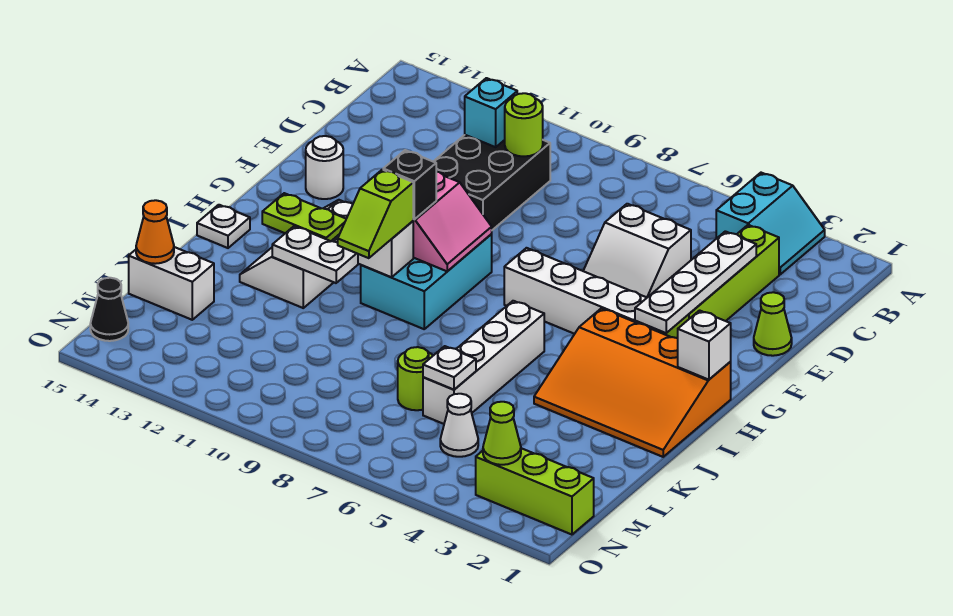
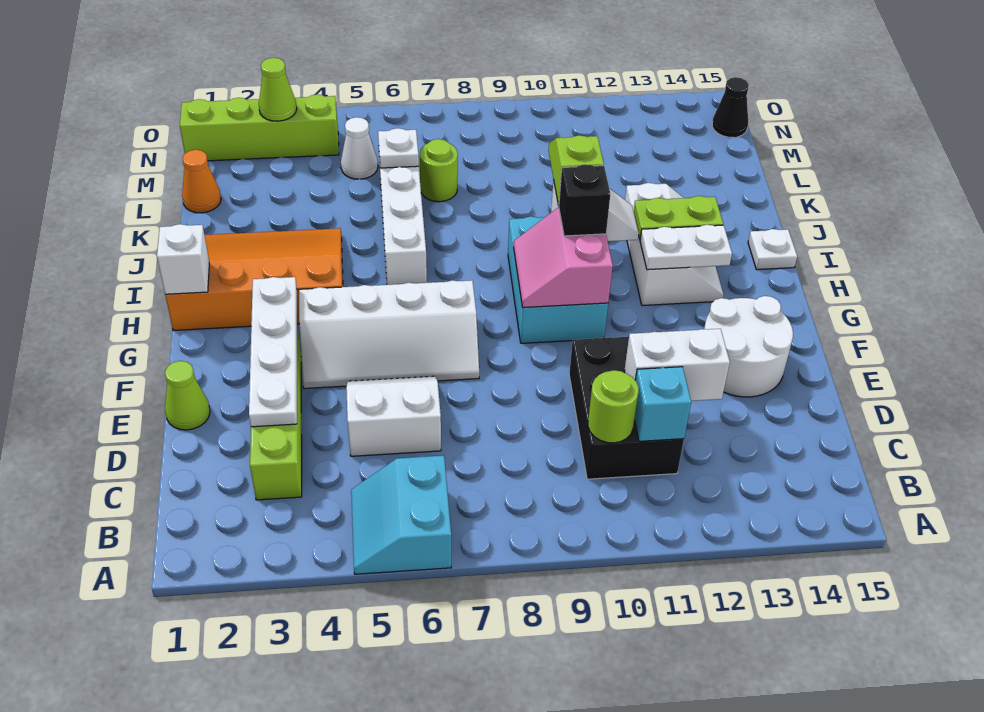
cyan 2x2 slope [716,173,825,274] -> cyan 2x2 slope moved to [351,456,451,574]
white 1x1 round brick [306,136,343,199] -> white 2x2 round brick [704,296,793,397]
white 1x2 plate [272,226,358,283] -> white 1x2 plate moved to [640,225,732,270]
white 1x2 brick [129,247,214,320] -> white 1x2 brick moved to [624,329,730,401]
orange 1x1 cone [136,200,174,264] -> orange 1x1 cone moved to [182,150,221,213]
lime 1x3 brick [476,448,594,535] -> lime 1x4 brick [180,94,339,161]

